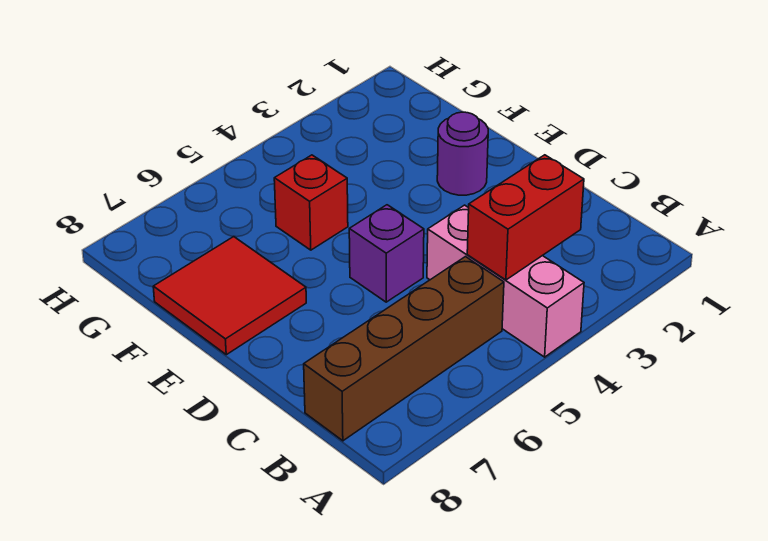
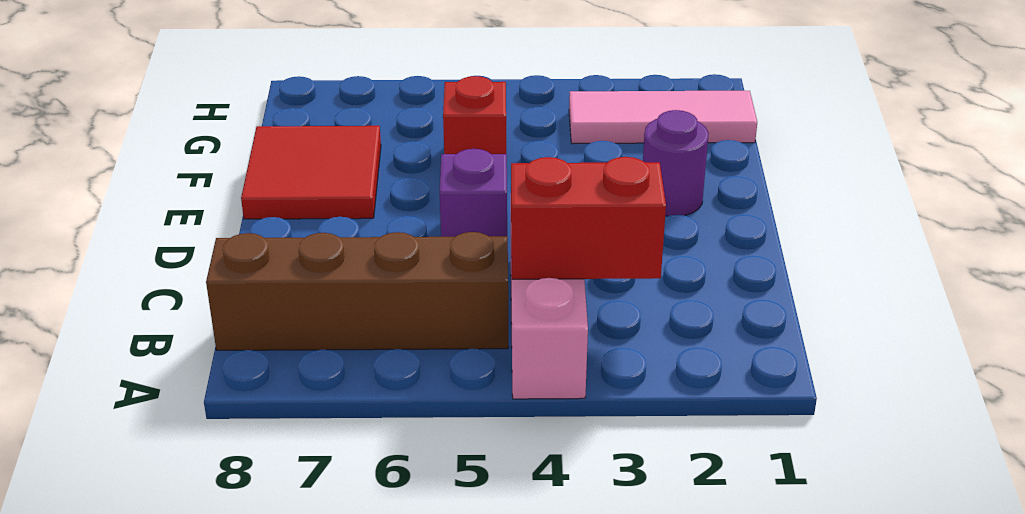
none -> pink 1x3 tile [569,91,757,144]

